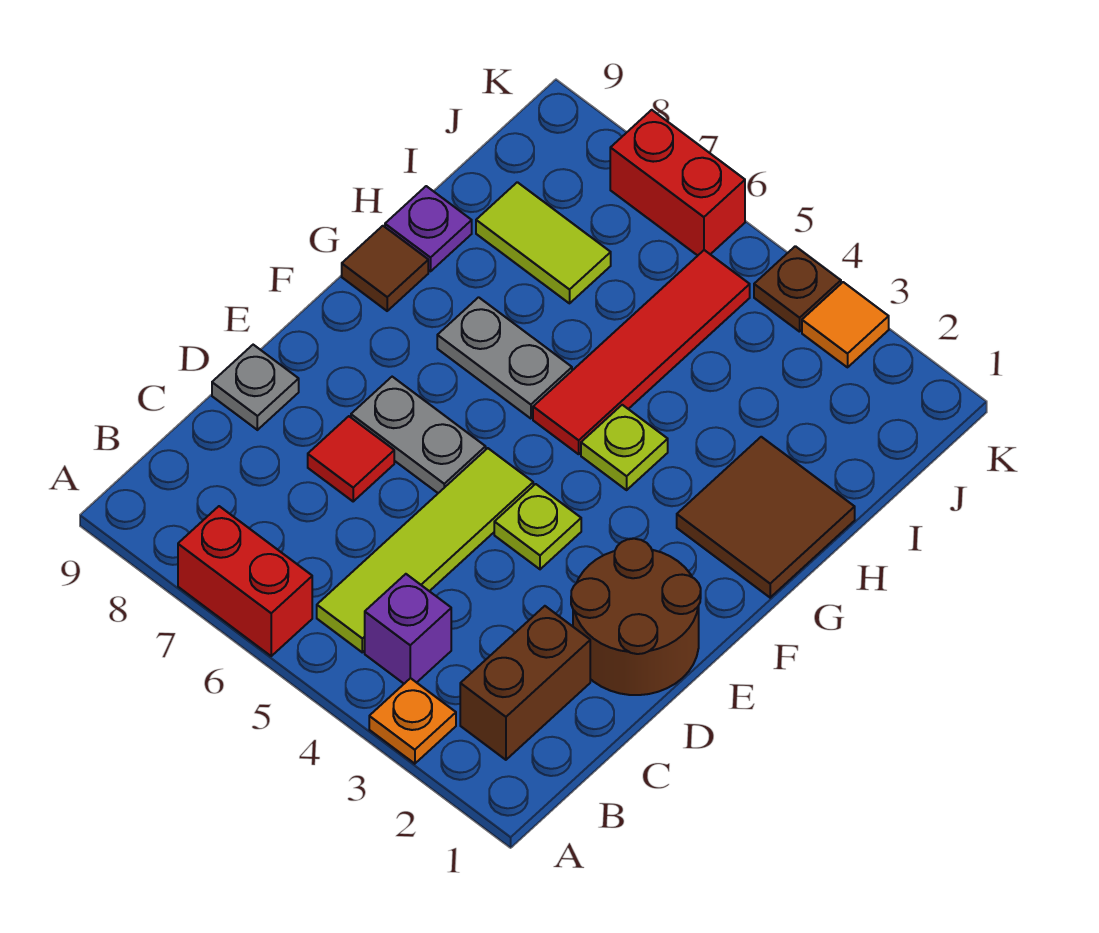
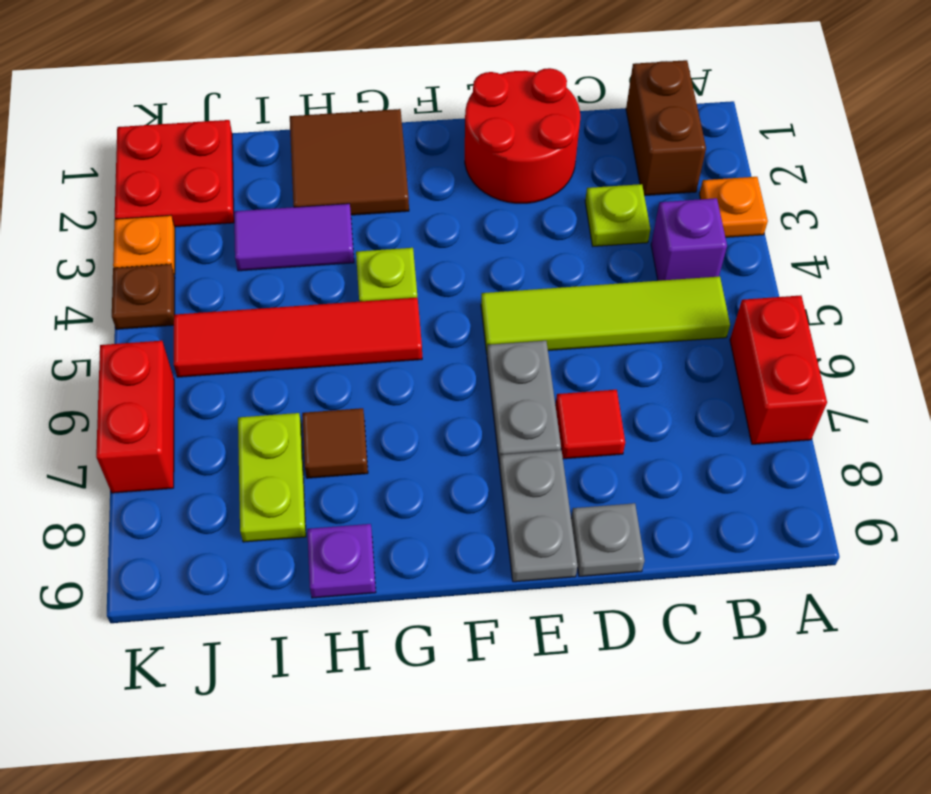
brown 1x2 brick [460,606,590,760] -> brown 1x2 brick turned to [626,60,706,196]
brown 2x2 round brick [571,539,701,695] -> red 2x2 round brick [465,68,580,203]
lime 1x1 plate [494,484,581,569] -> lime 1x1 plate moved to [585,184,650,246]
grey 1x2 plate [437,297,572,419] -> grey 1x2 plate moved to [499,450,578,582]
brown 1x1 tile [342,226,428,311] -> brown 1x1 tile moved to [302,408,368,478]
none -> purple 1x2 tile [234,204,354,271]
lime 1x2 tile [476,182,611,303] -> lime 1x2 plate [238,413,306,542]
none -> red 2x2 plate [115,120,234,227]
orange 1x1 tile [802,282,889,367] -> orange 1x1 plate [113,215,175,275]

